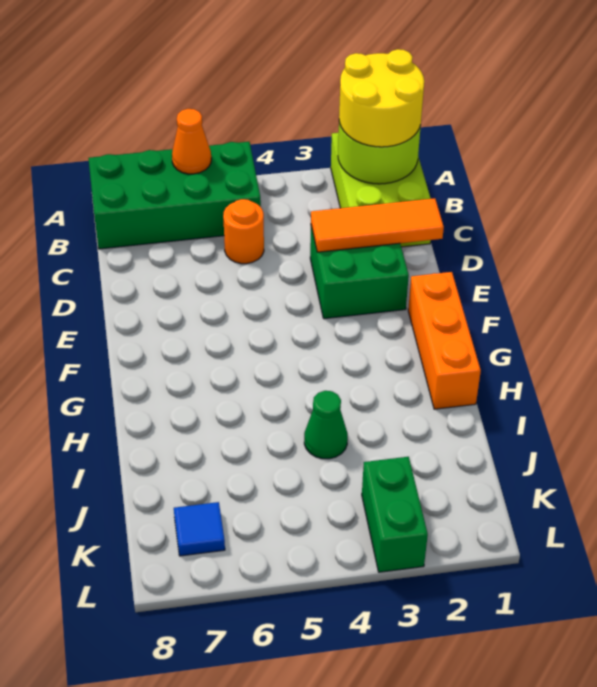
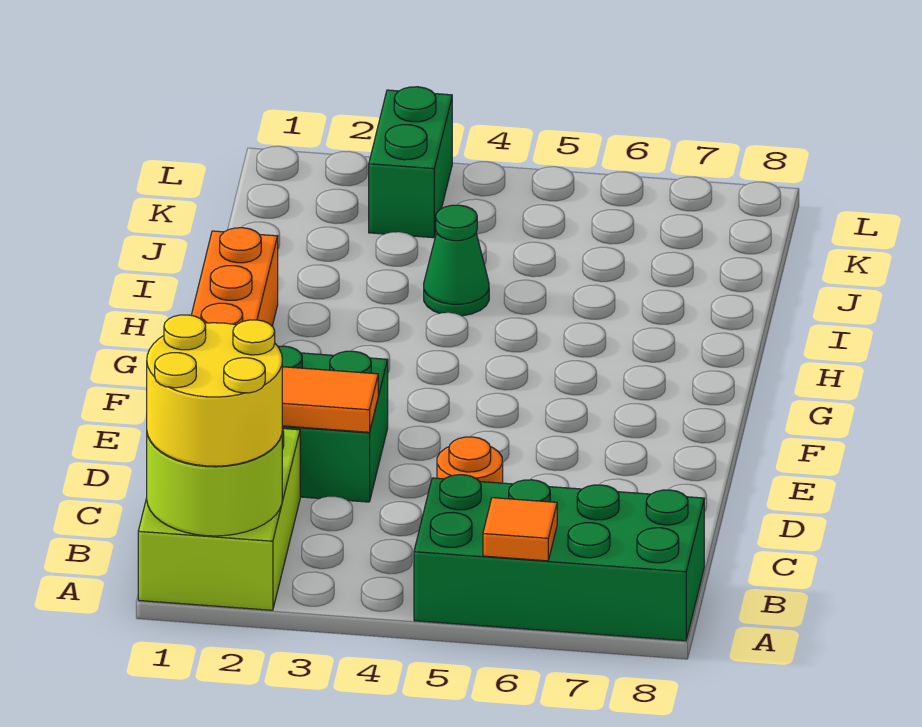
orange 1x1 cone [172,109,211,174] -> orange 1x1 tile [483,498,557,561]
blue 1x1 tile [174,502,225,556] -> none

